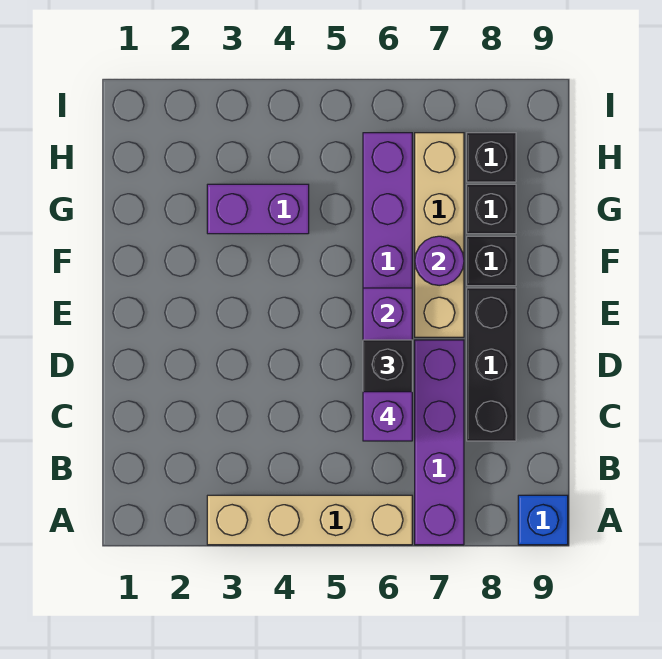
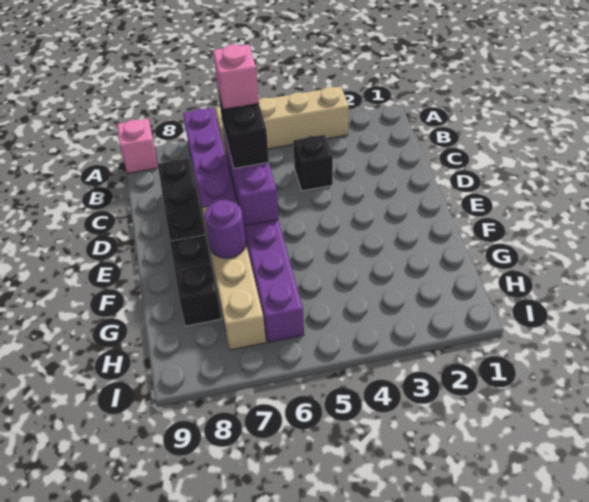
blue 1x1 brick [518,495,568,545] -> pink 1x1 brick [117,119,158,173]
purple 1x1 brick [363,392,412,441] -> pink 1x1 brick [213,44,259,109]
purple 1x2 brick [207,184,309,234] -> none
black 1x1 brick [467,133,516,182] -> black 1x1 brick moved to [293,135,333,191]

